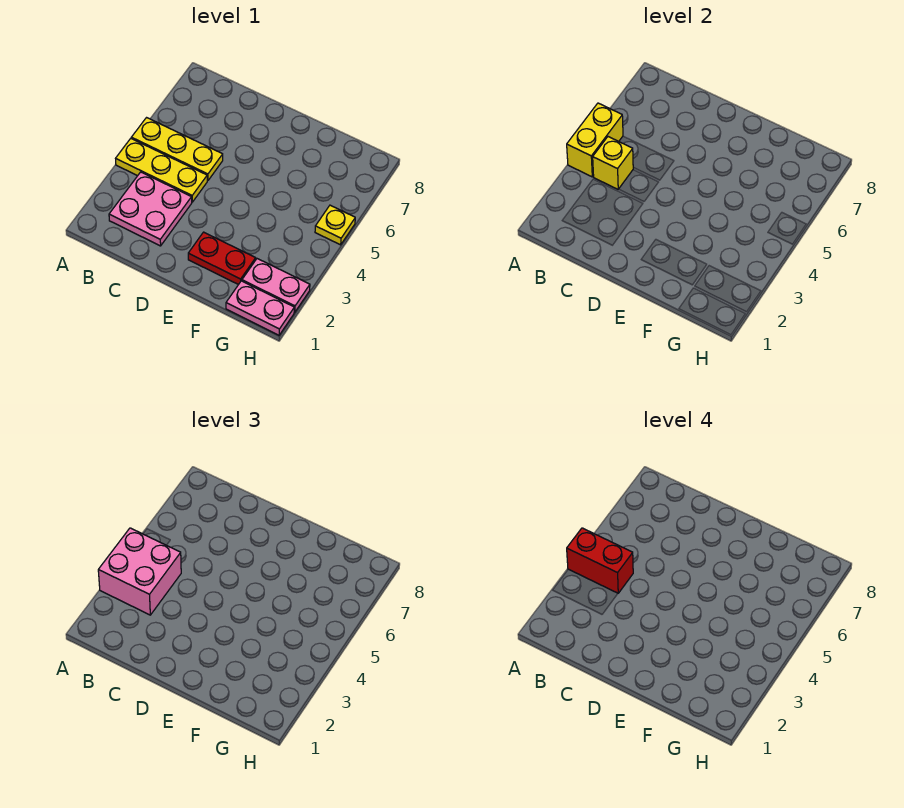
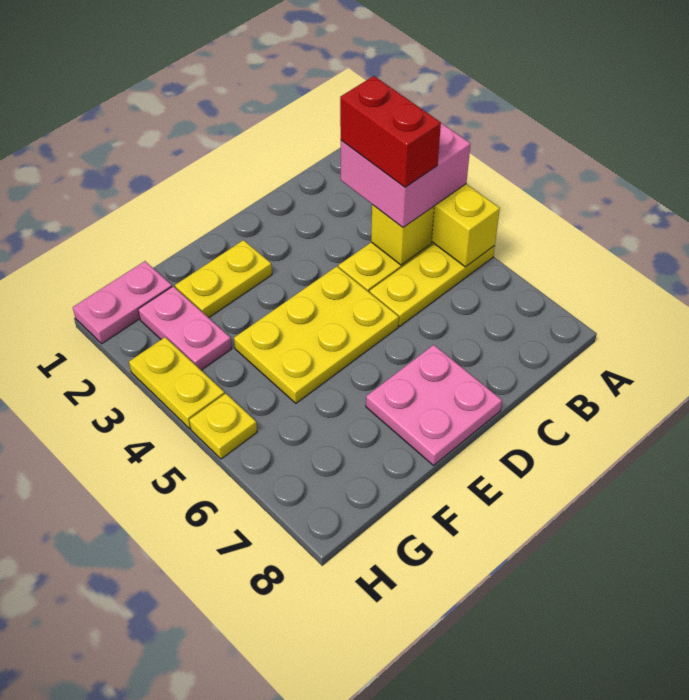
red 1x2 brick [567,528,633,593] -> red 1x2 brick turned to [340,76,441,187]
pink 2x2 plate [109,172,192,246] -> pink 2x2 plate moved to [366,345,502,465]
none -> yellow 2x3 plate [234,266,399,403]
red 1x2 plate [188,232,256,285] -> yellow 1x2 plate [175,240,272,318]
pink 1x2 plate [242,259,310,312] -> pink 1x2 plate turned to [138,286,232,370]
none -> yellow 1x2 plate [129,337,224,429]

